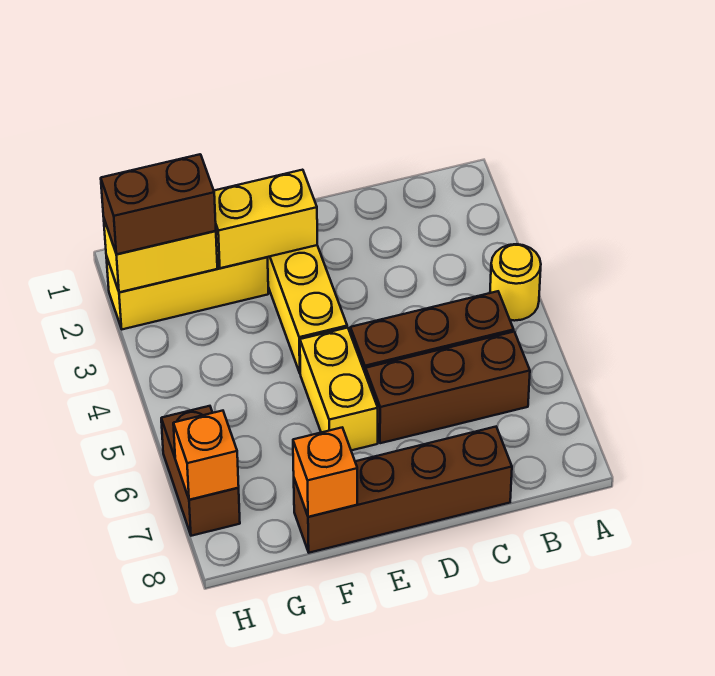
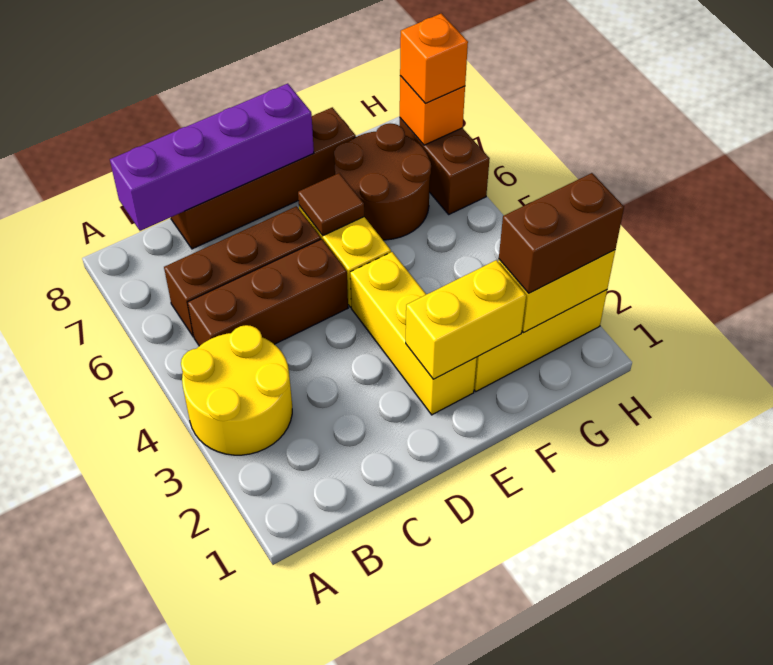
yellow 1x1 round brick [490,244,541,321] -> yellow 2x2 round brick [181,325,292,455]
none -> purple 1x4 brick [110,84,314,231]
none -> brown 1x1 tile [298,173,364,236]
none -> brown 2x2 round brick [334,124,431,240]
orange 1x1 brick [293,428,357,517] -> orange 1x1 brick moved to [400,14,468,103]

